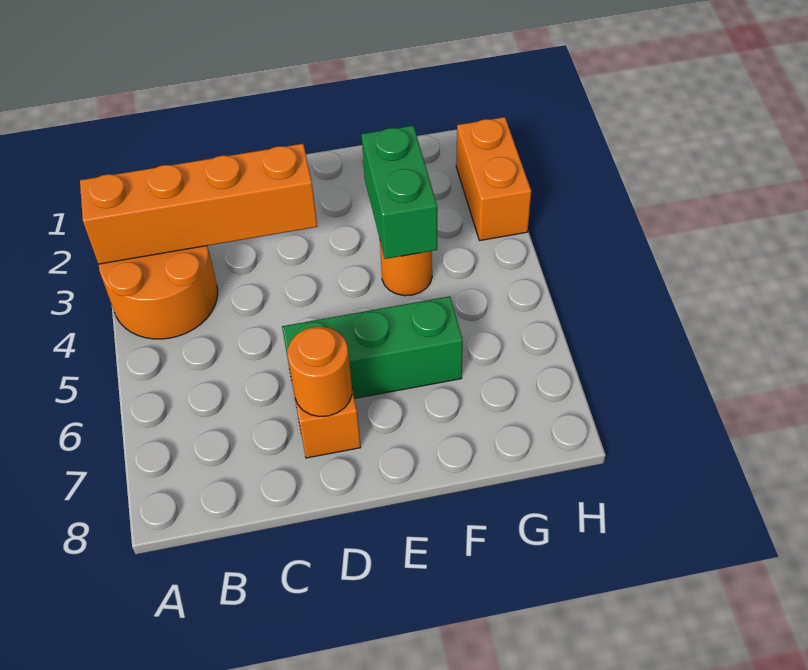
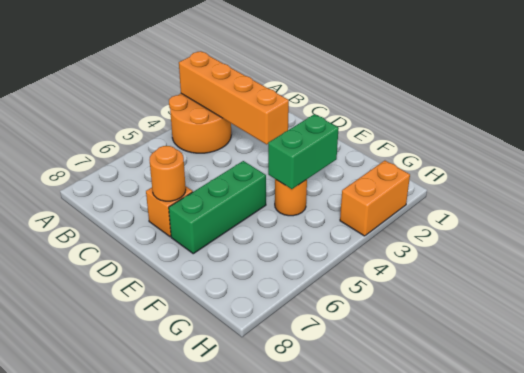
green 1x3 brick [282,296,463,399] -> green 1x3 brick turned to [169,161,266,254]

